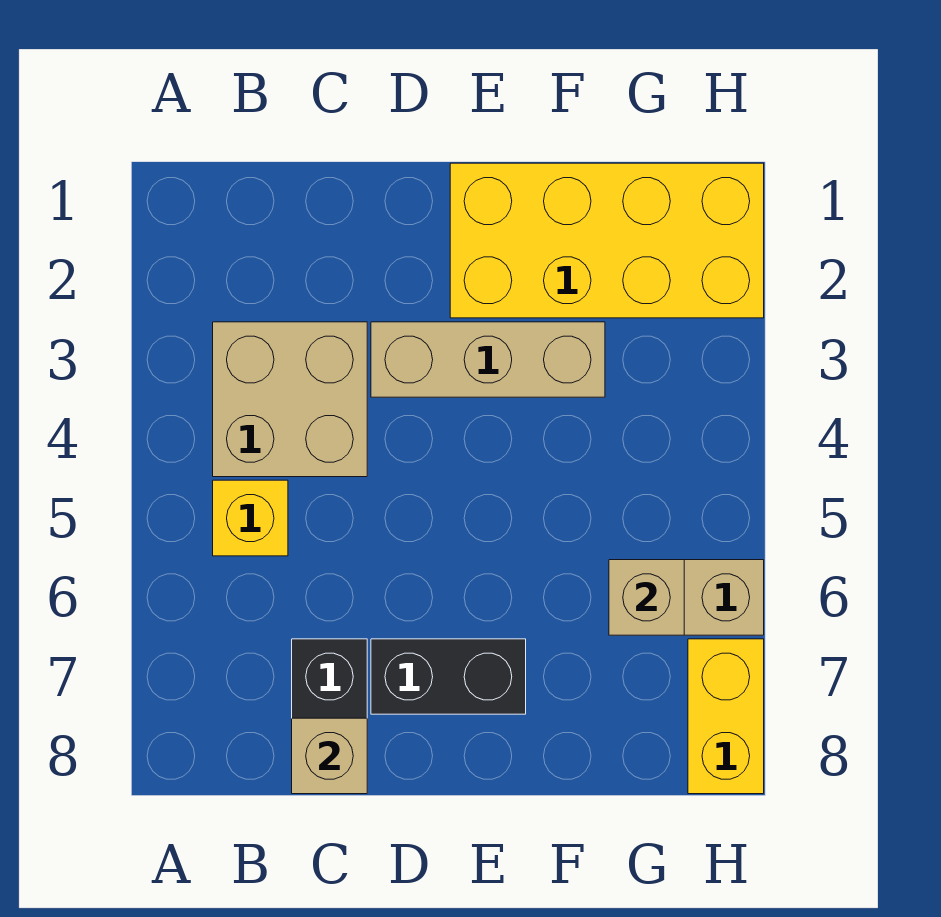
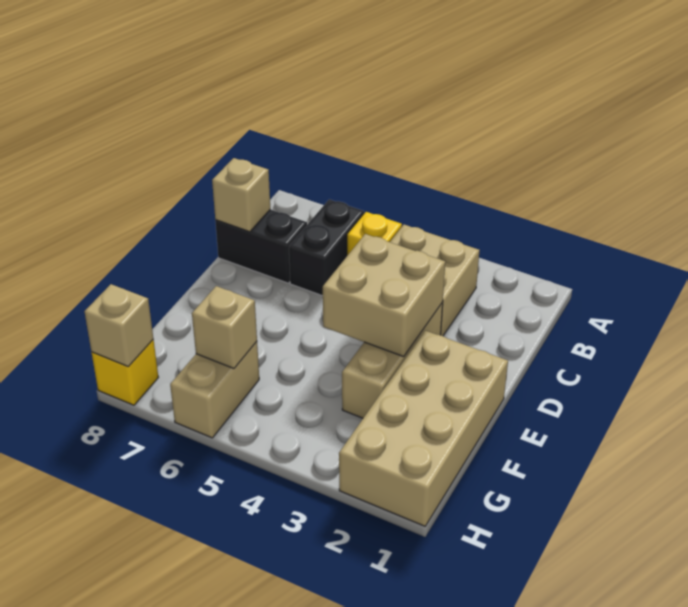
none -> tan 2x2 brick [323,234,445,357]
black 1x2 brick [371,639,526,714] -> black 1x2 brick moved to [289,199,364,296]
yellow 2x4 brick [450,163,764,318] -> tan 2x4 brick [339,331,508,526]
yellow 1x2 brick [688,639,764,794] -> yellow 1x1 brick [91,340,158,405]
none -> tan 1x1 brick [84,284,153,367]

